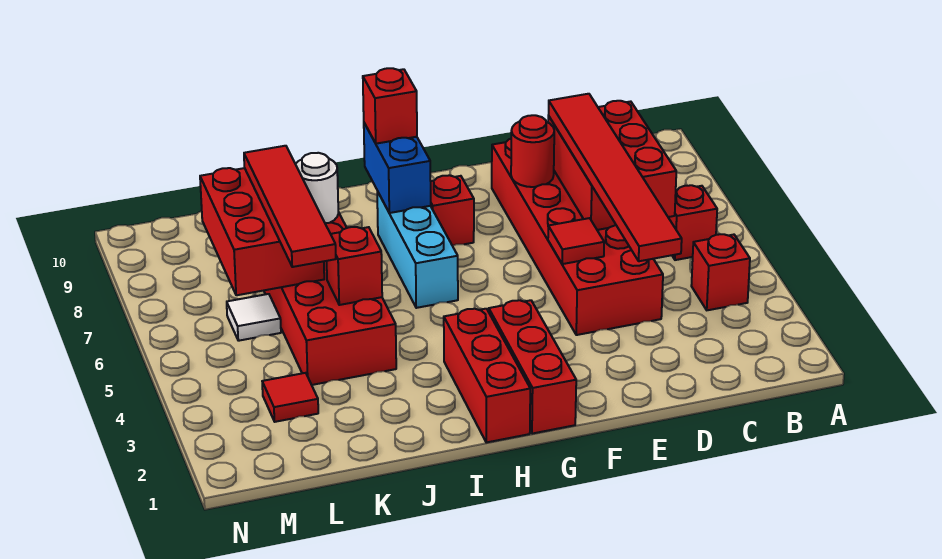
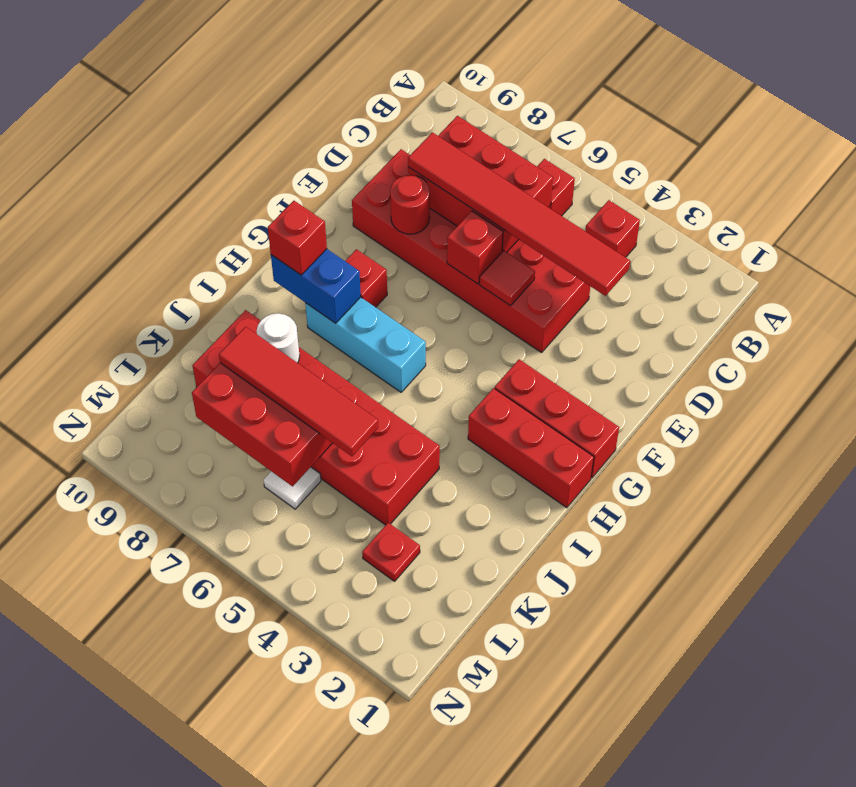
red 1x1 brick [327,227,382,305] -> red 1x1 brick moved to [447,211,503,284]
red 1x1 tile [262,373,318,422] -> red 1x1 plate [362,523,420,581]

